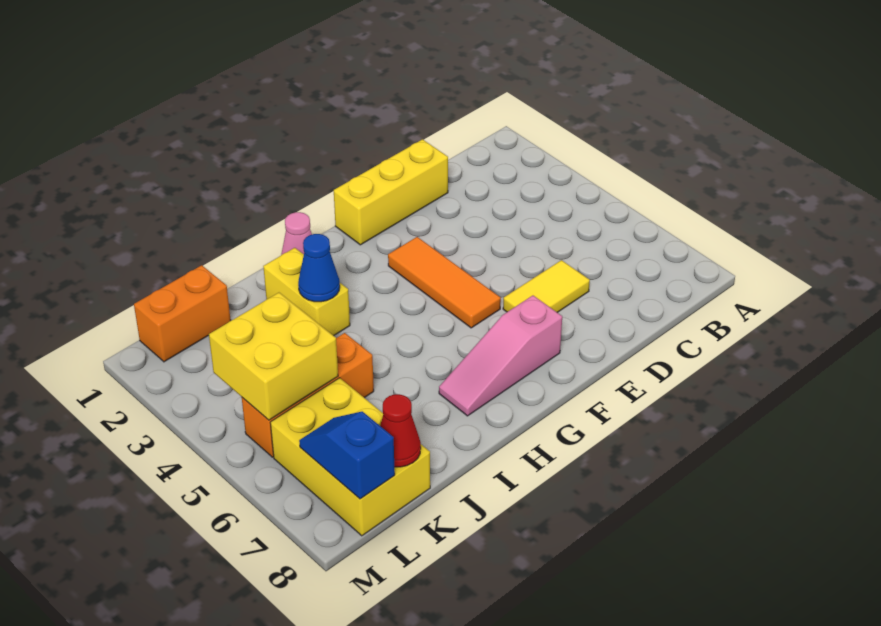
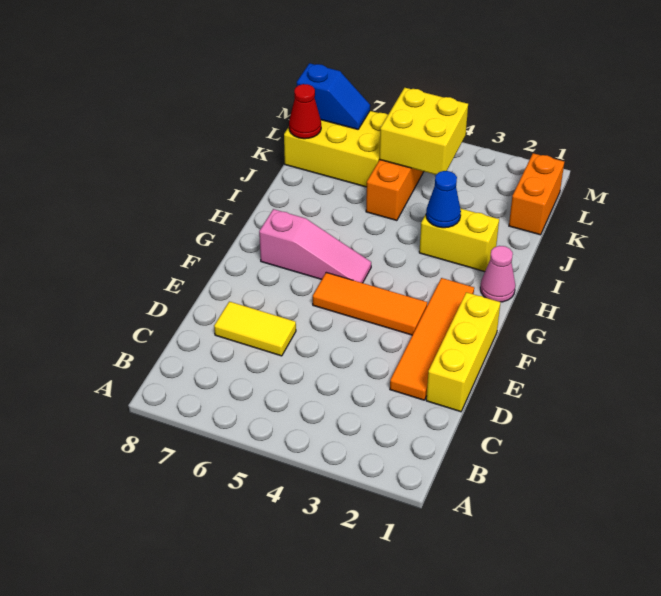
none -> orange 1x4 tile [390,278,474,400]
yellow 1x2 tile [503,260,590,313] -> yellow 1x2 tile turned to [214,301,296,356]
pink 1x3 slope [439,296,562,416] -> pink 1x3 slope turned to [259,209,371,283]

